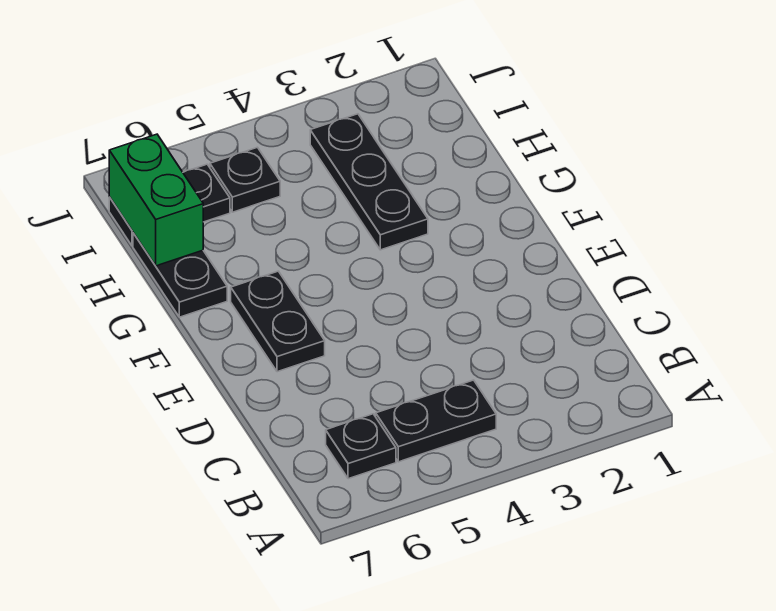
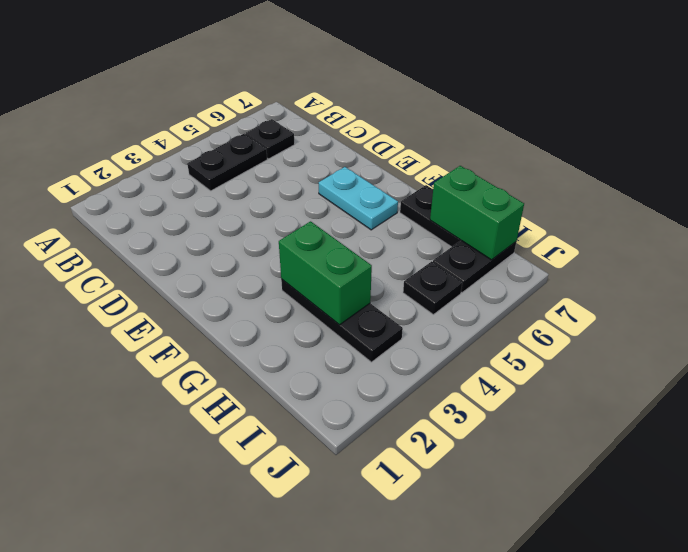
black 1x2 plate [231,271,325,372] -> cyan 1x2 plate [319,167,398,230]
none -> green 1x2 brick [279,221,372,325]

